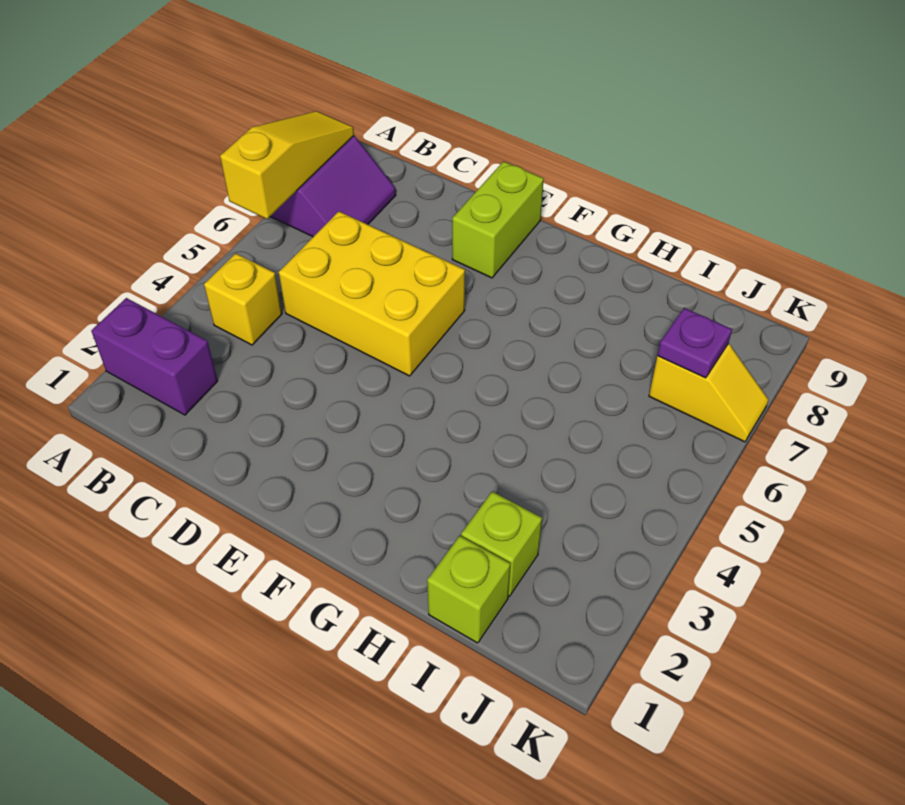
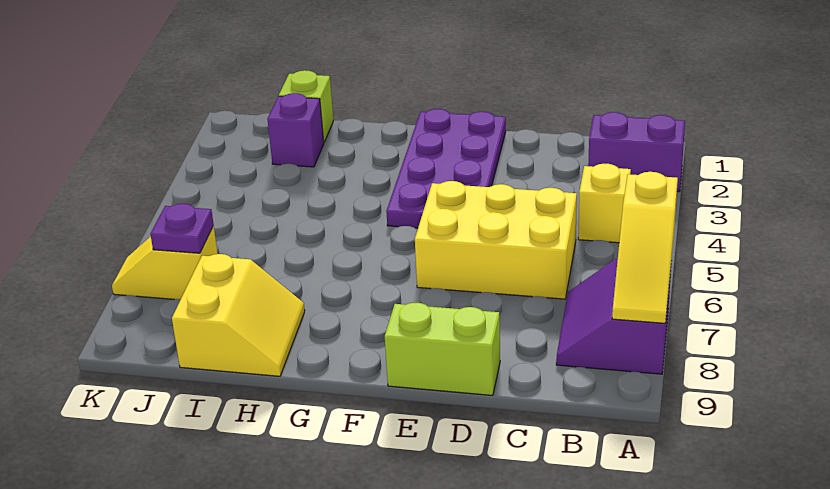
none -> purple 2x4 plate [386,109,506,228]
lime 1x2 brick [452,161,544,278] -> lime 1x2 brick turned to [385,303,500,396]
none -> yellow 2x2 slope [172,254,305,376]
lime 1x1 brick [461,491,542,596] -> purple 1x1 brick [267,93,324,167]

